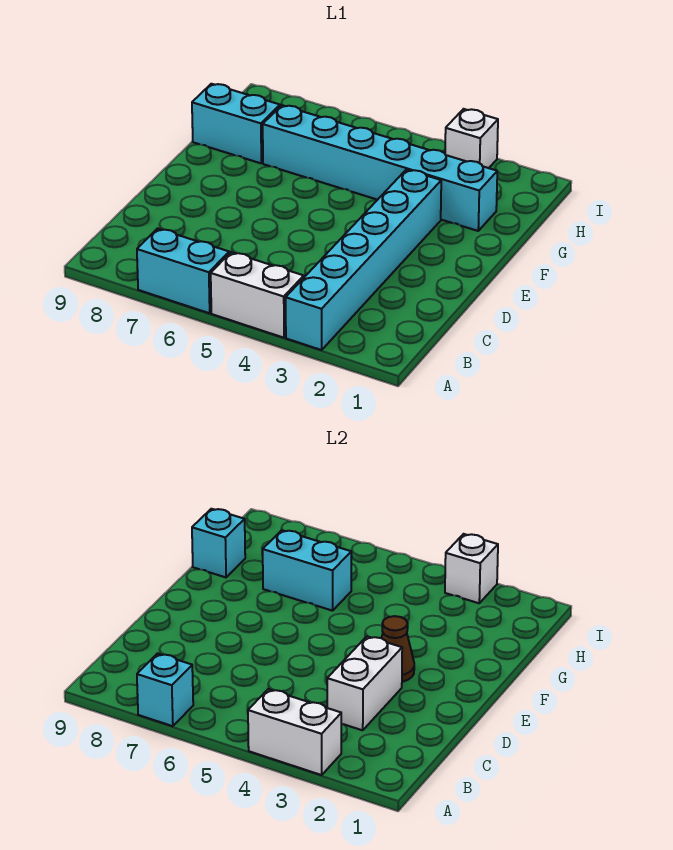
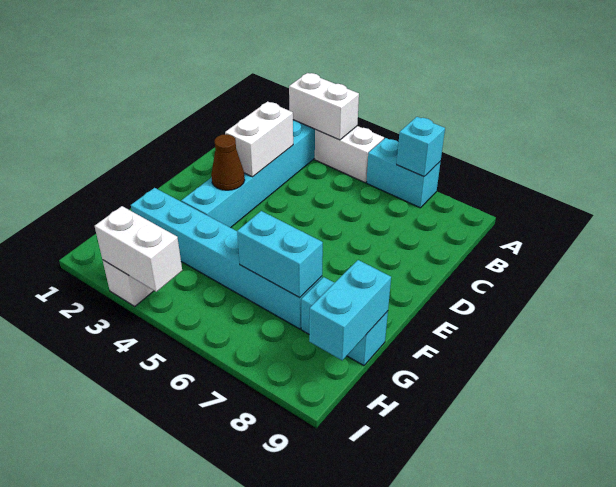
cyan 1x1 brick [192,509,245,577] -> cyan 1x2 brick [309,260,391,360]
white 1x1 brick [445,534,498,603] -> white 1x2 brick [95,206,182,292]

